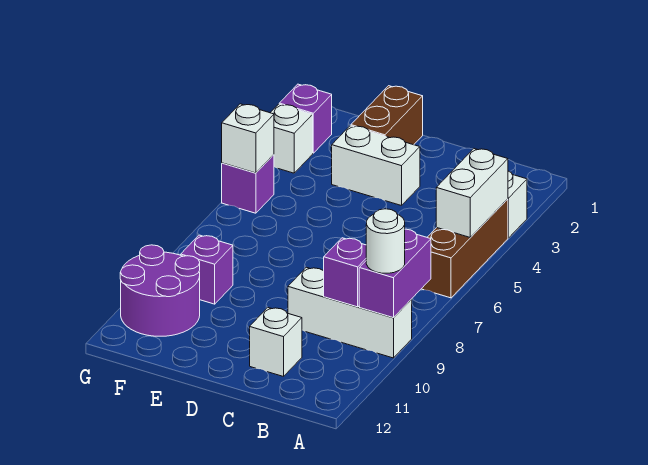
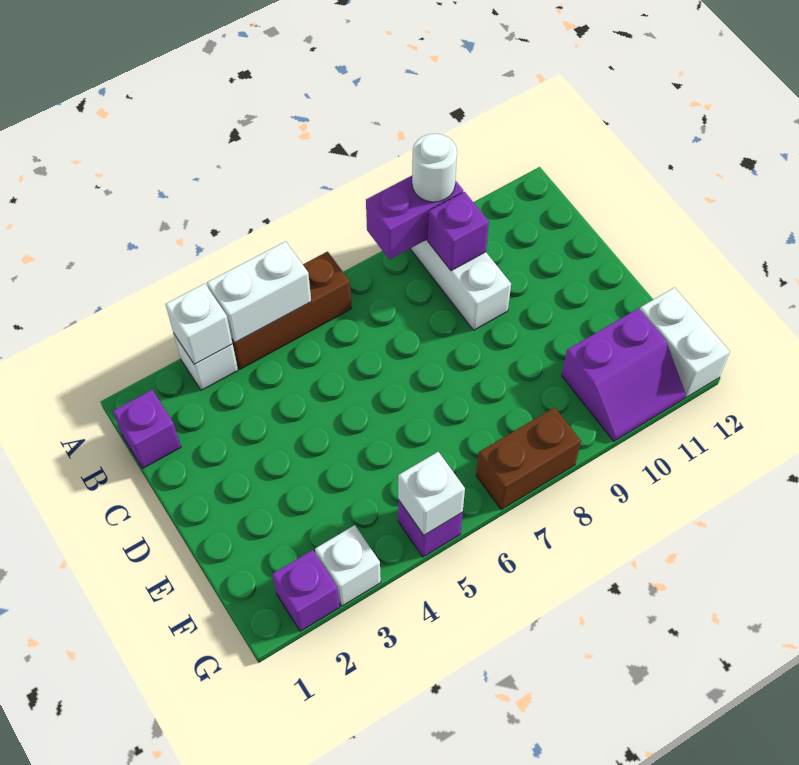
white 1x1 brick [250,308,302,377] -> white 1x1 brick moved to [166,284,233,364]
white 1x2 brick [332,126,420,206] -> white 1x2 brick moved to [640,288,730,398]
brown 1x2 brick [351,86,423,145] -> brown 1x2 brick moved to [476,407,581,509]
purple 1x1 brick [181,235,233,304] -> purple 1x1 brick moved to [113,390,181,469]
purple 2x2 round brick [120,245,200,336] -> purple 2x2 slope [562,308,686,441]

